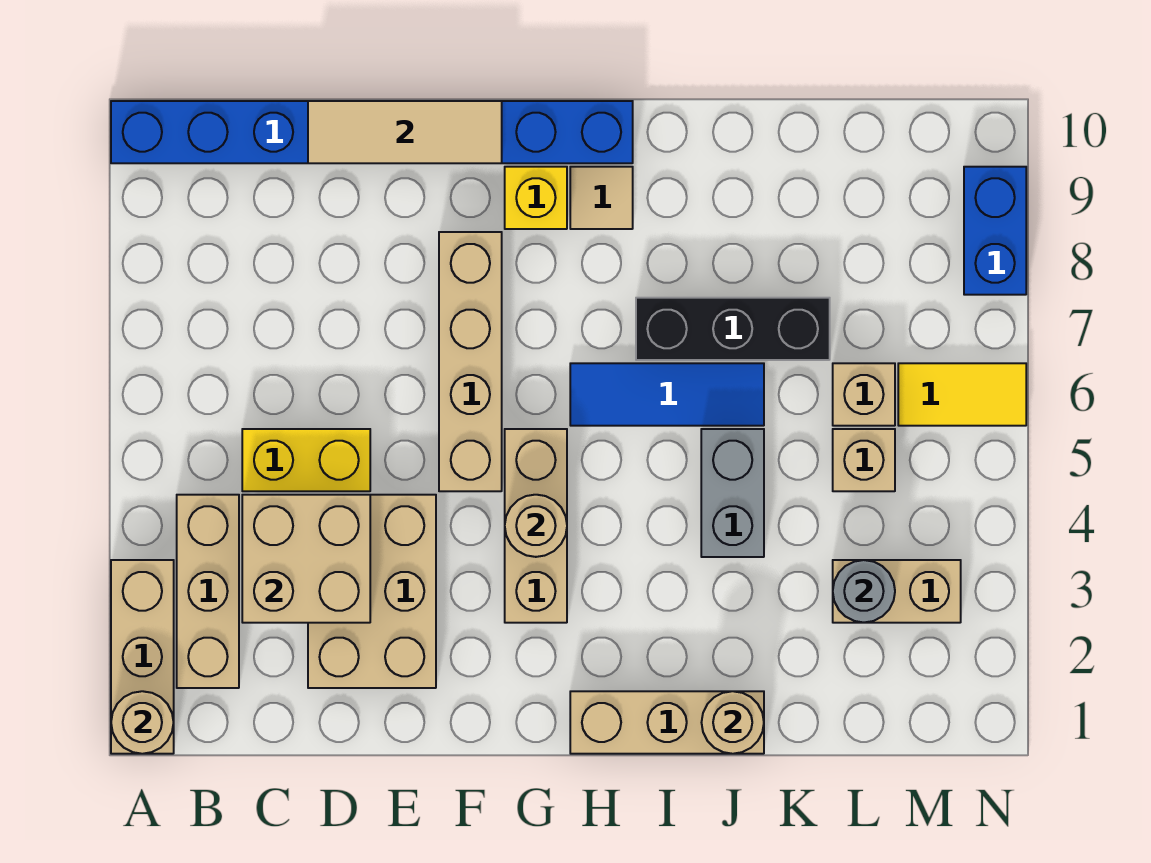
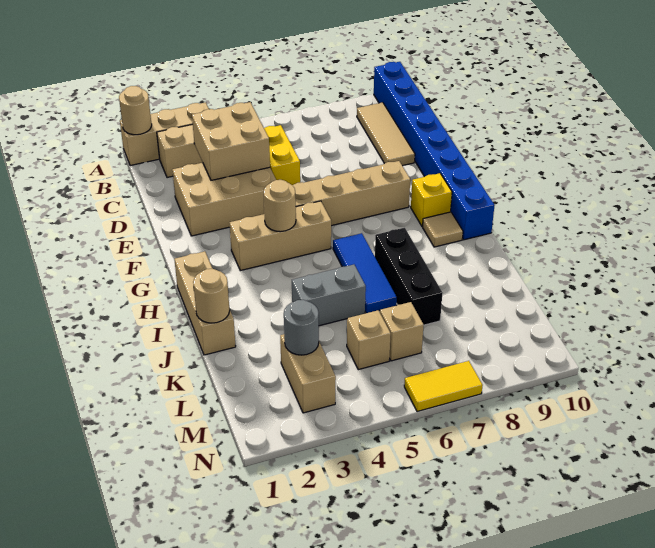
tan 1x3 tile [308,101,502,163] -> tan 1x3 tile moved to [357,102,415,166]
yellow 1x2 tile [898,363,1026,426] -> yellow 1x2 tile turned to [404,361,483,412]
blue 1x2 brick [964,167,1026,295] -> none

